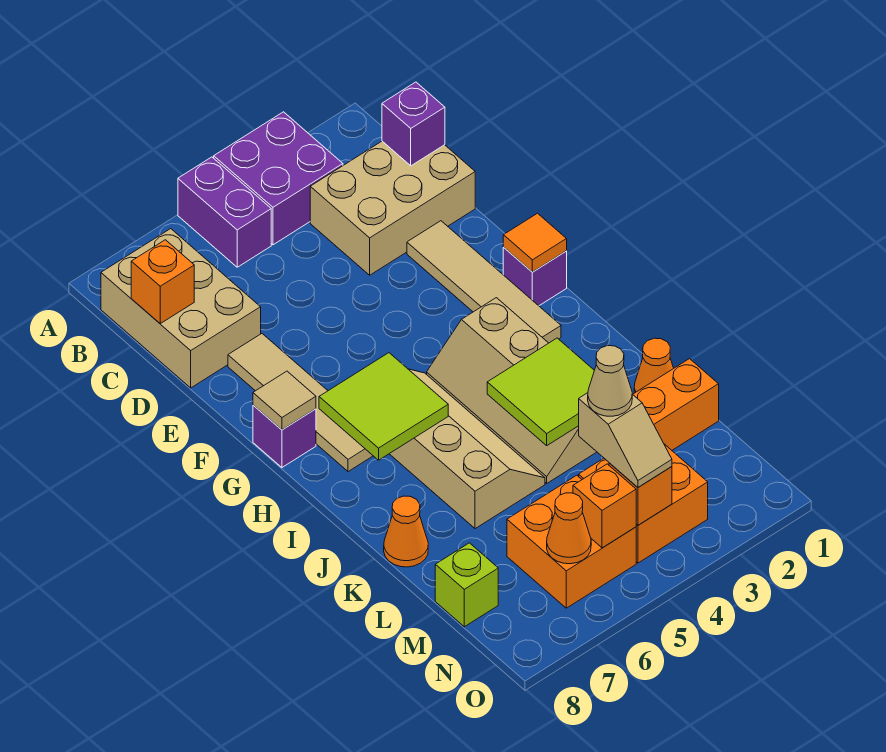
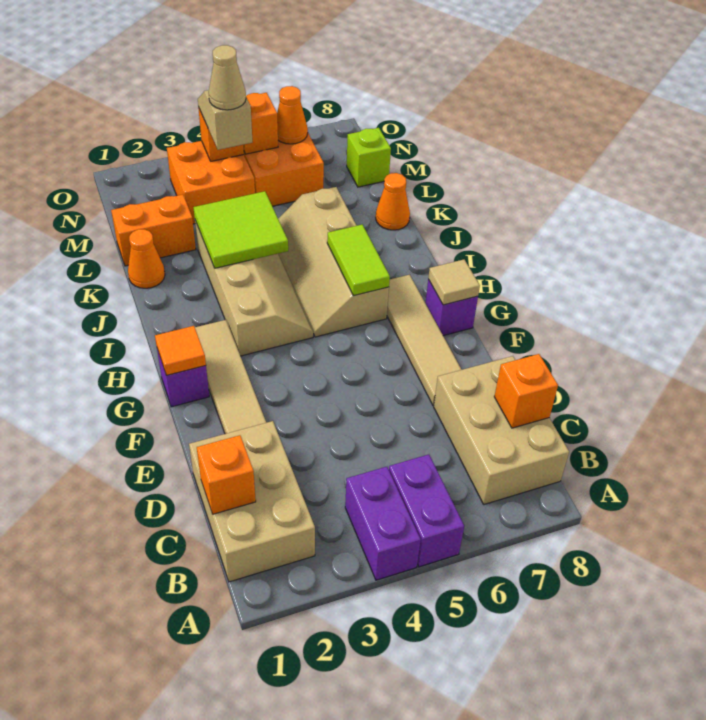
purple 2x2 brick [214,112,343,245] -> purple 1x2 brick [345,467,421,580]
tan 2x3 brick [310,141,475,275] -> tan 2x3 brick turned to [189,421,315,582]
purple 1x1 brick [382,82,445,166] -> orange 1x1 brick [197,435,256,514]
lime 2x2 tile [319,353,448,460] -> lime 1x2 tile [327,225,390,296]

